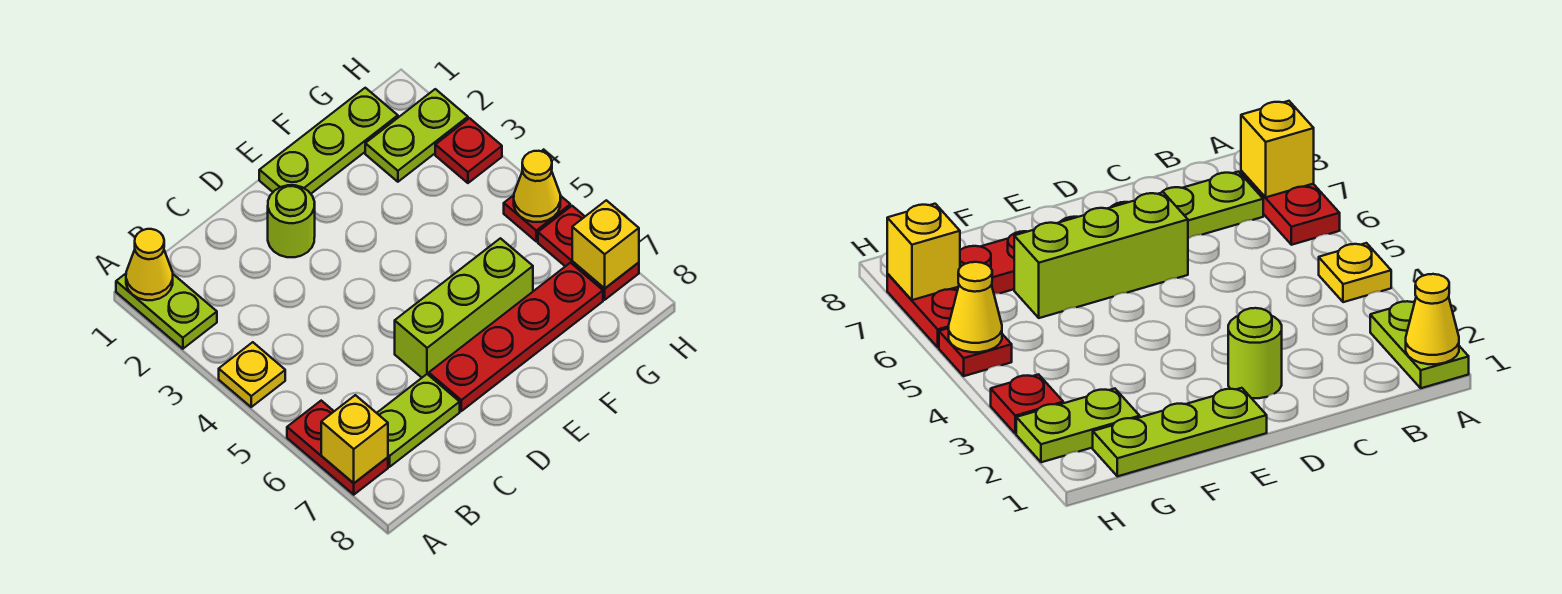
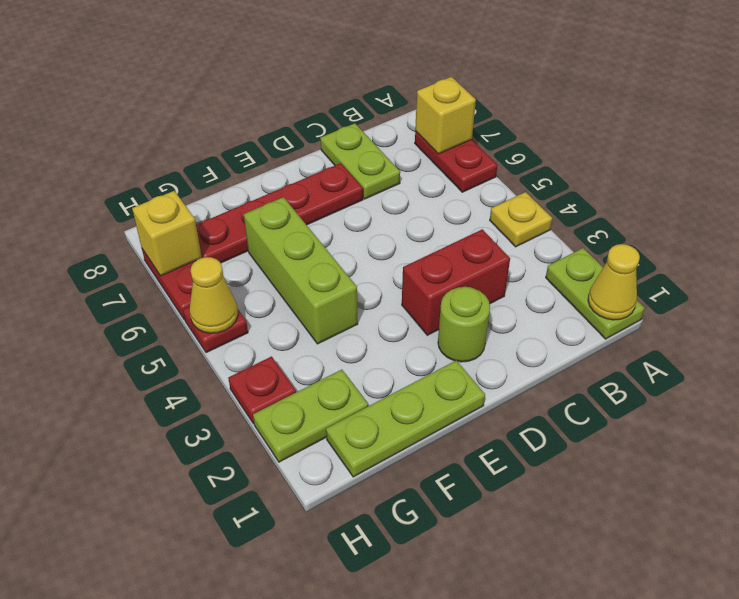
lime 1x2 plate [377,374,460,467] -> lime 1x2 plate turned to [320,123,400,199]
none -> red 1x2 brick [402,229,510,335]
lime 1x3 brick [395,238,533,377] -> lime 1x3 brick turned to [244,197,358,344]

